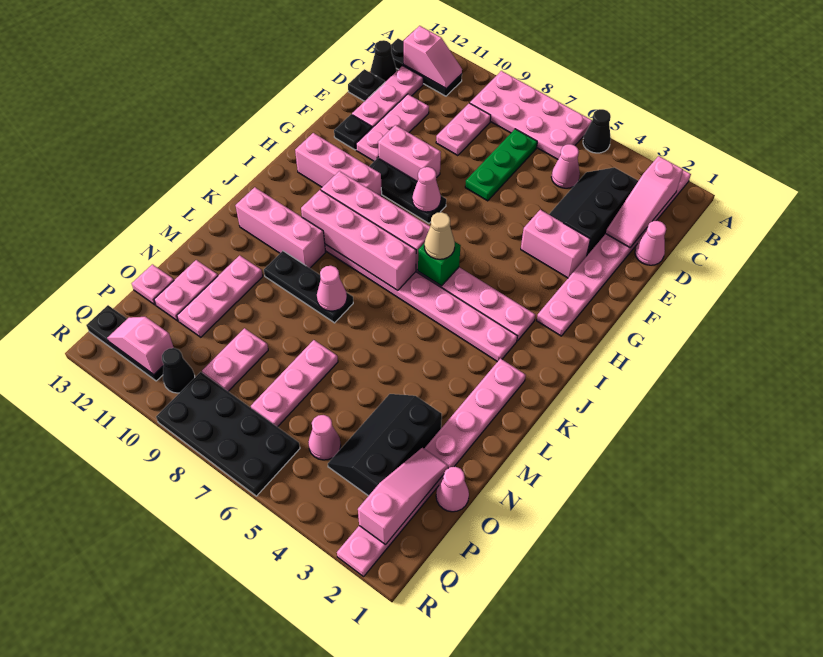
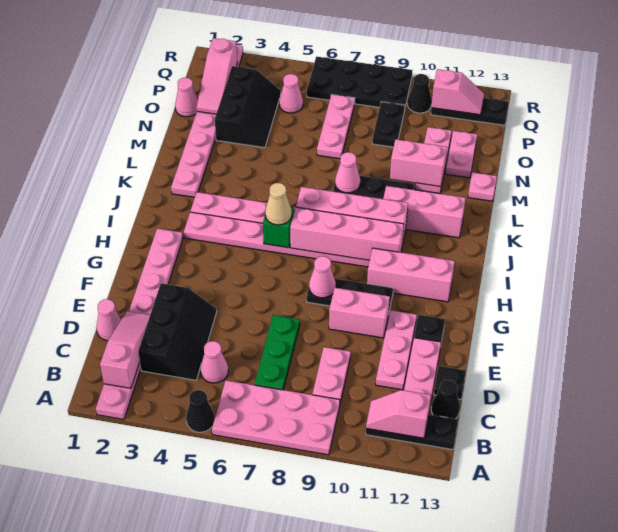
pink 1x2 brick [521,210,590,278] -> pink 1x2 brick moved to [390,139,447,187]
pink 1x2 plate [202,328,268,391] -> black 1x2 plate [372,102,405,147]
pink 1x1 plate [132,264,174,305] -> pink 1x1 plate moved to [468,172,497,201]

